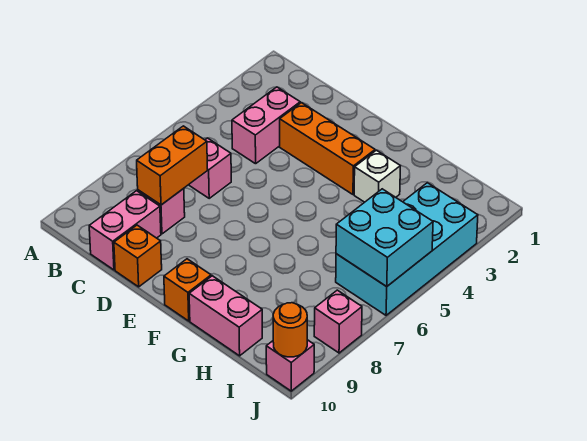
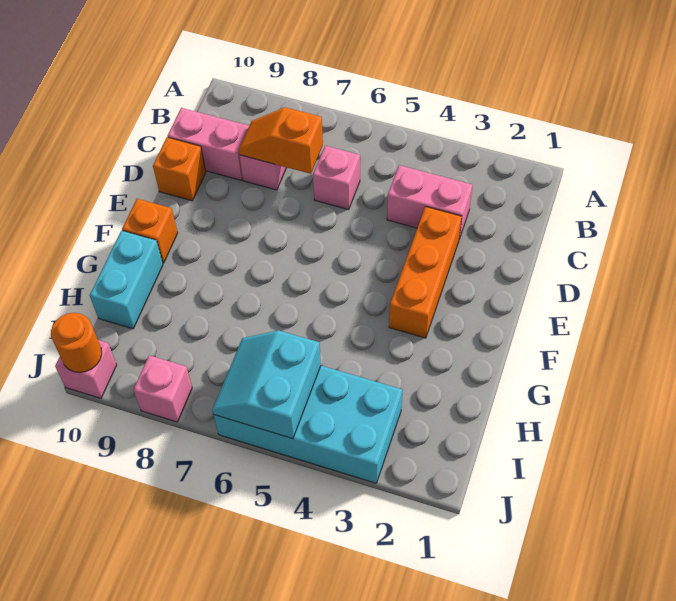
orange 1x2 brick [137,126,208,205] -> orange 1x2 slope [239,107,323,174]
white 1x1 brick [354,150,400,202] -> none
pink 1x2 brick [189,276,262,356] -> cyan 1x2 brick [90,231,163,329]
cyan 2x2 brick [336,189,433,286] -> cyan 2x2 slope [212,331,321,439]

